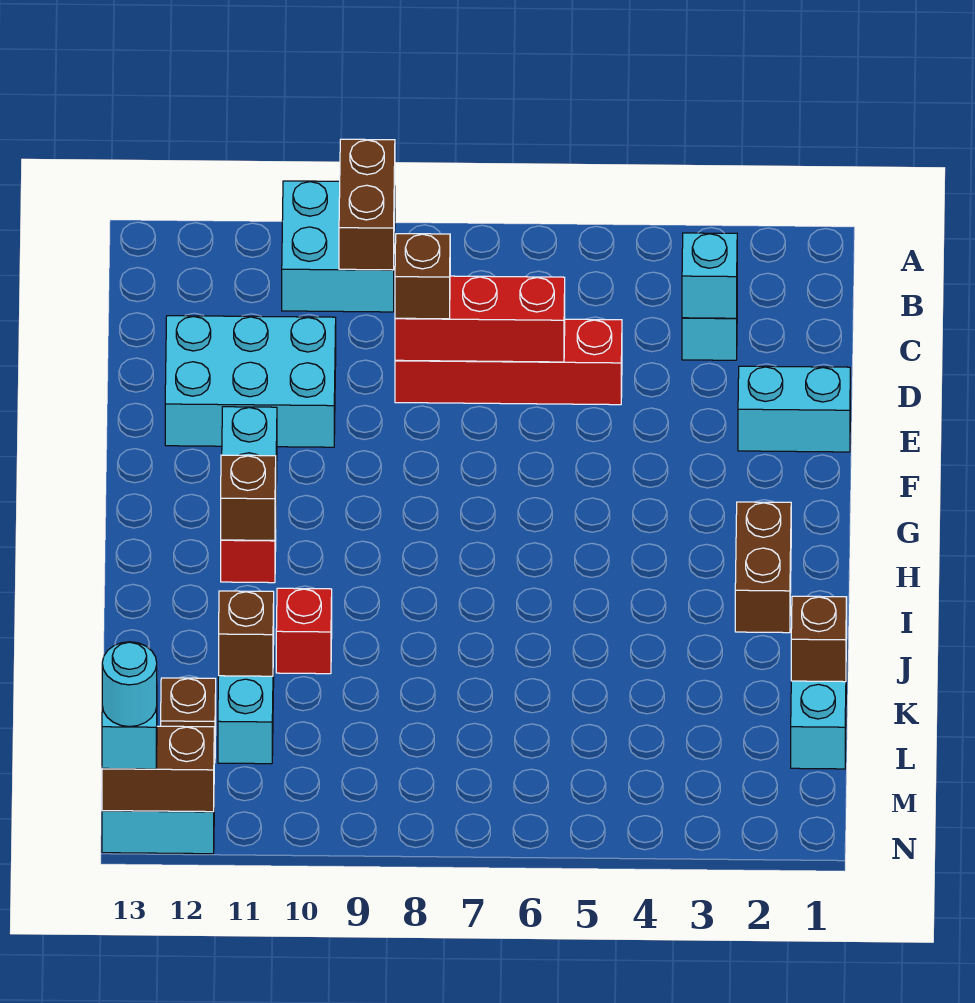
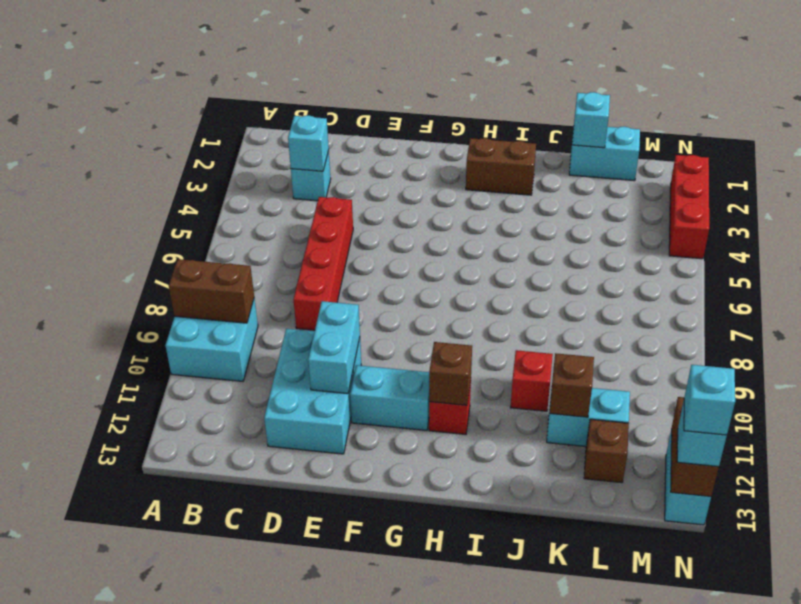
red 1x3 brick [395,276,565,362] -> red 1x3 brick moved to [669,155,709,259]
brown 1x1 brick [395,234,450,319] -> none
cyan 1x2 brick [738,366,850,452] -> cyan 1x2 brick moved to [308,301,360,394]
brown 1x1 brick [791,596,847,682] -> cyan 1x1 brick [572,92,610,148]
cyan 1x1 round brick [102,642,157,727] -> cyan 1x1 brick [684,365,735,435]

